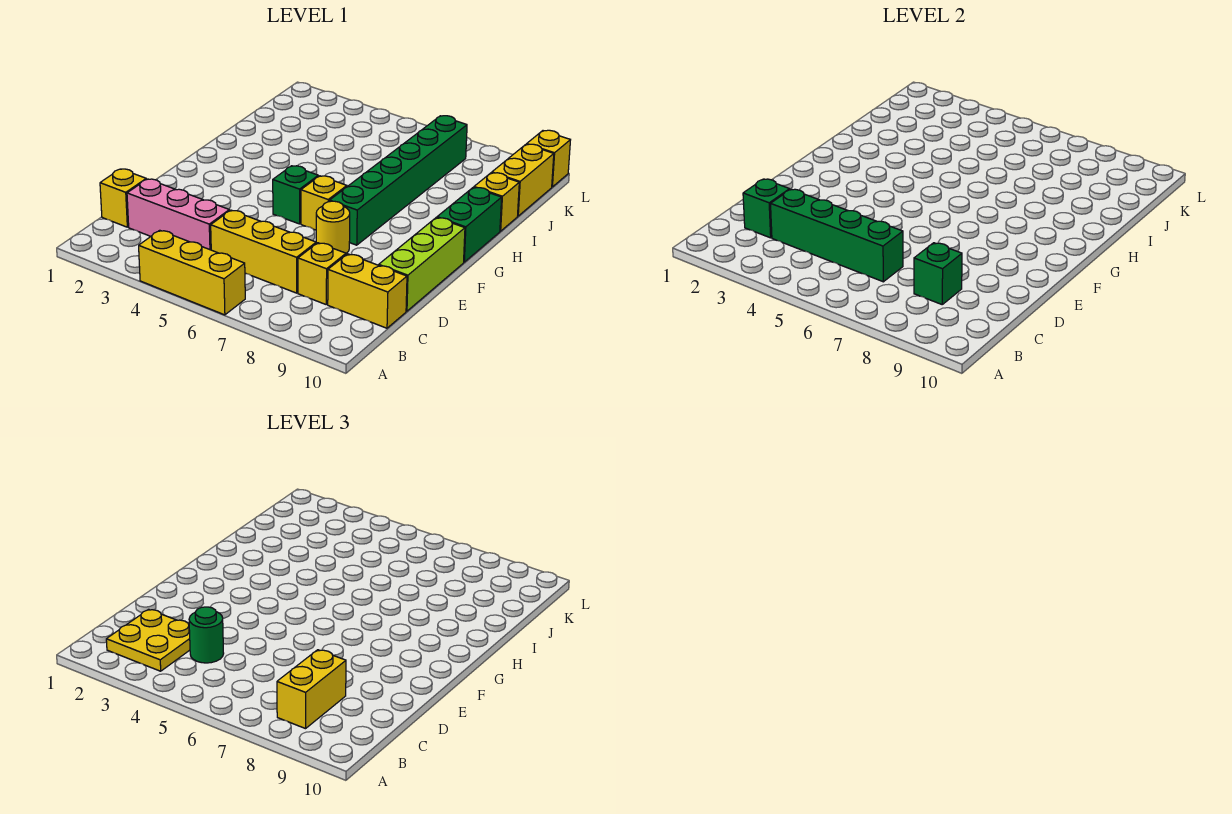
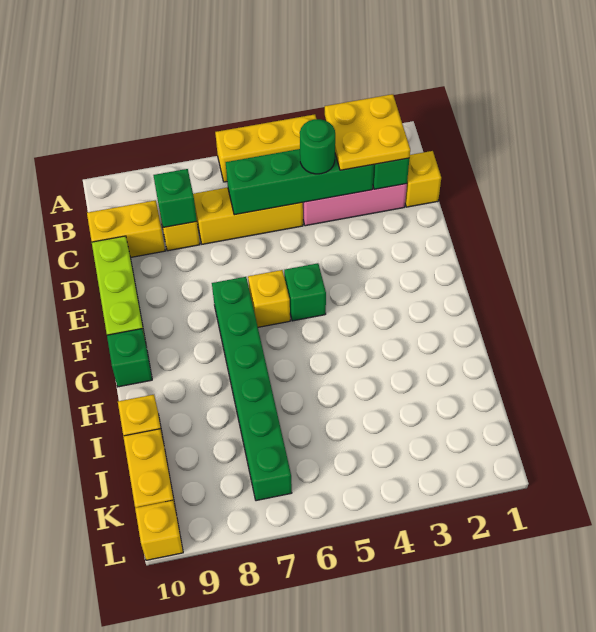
yellow 1x2 brick [277,650,346,729] -> none
yellow 1x1 round brick [316,201,350,254] -> none
green 1x2 brick [437,187,502,262] -> green 1x1 brick [107,329,152,387]

